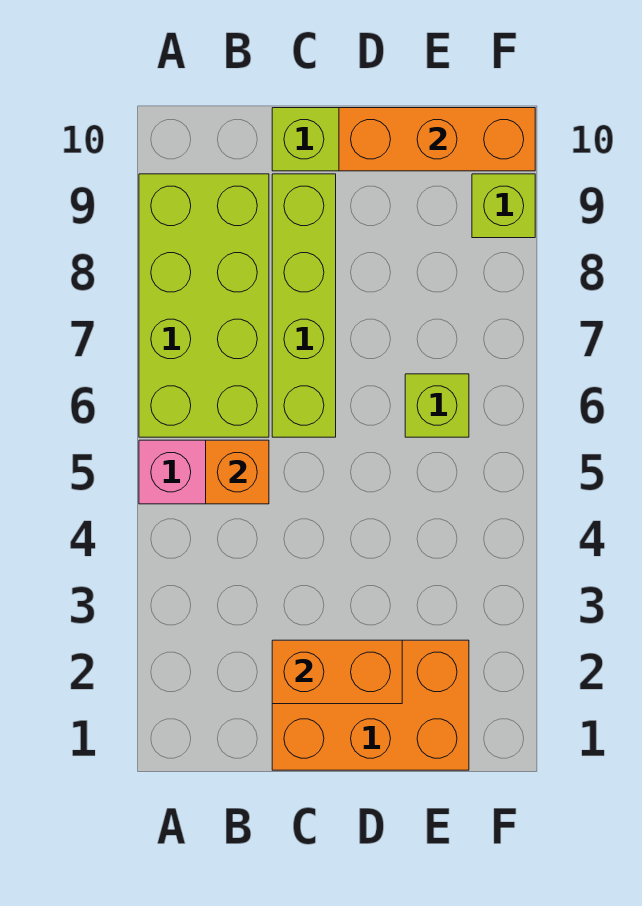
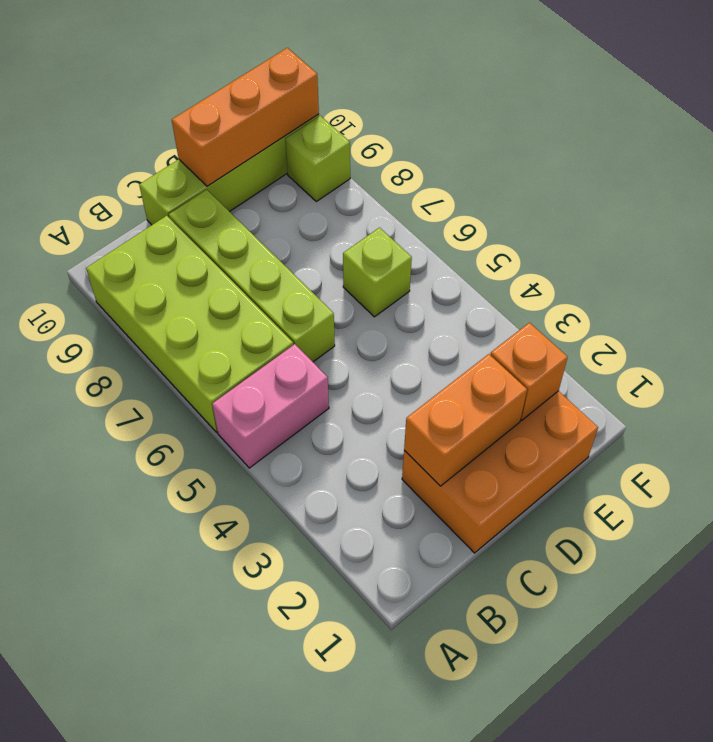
orange 1x1 brick [206,440,269,504] -> orange 1x1 brick moved to [490,323,568,420]

